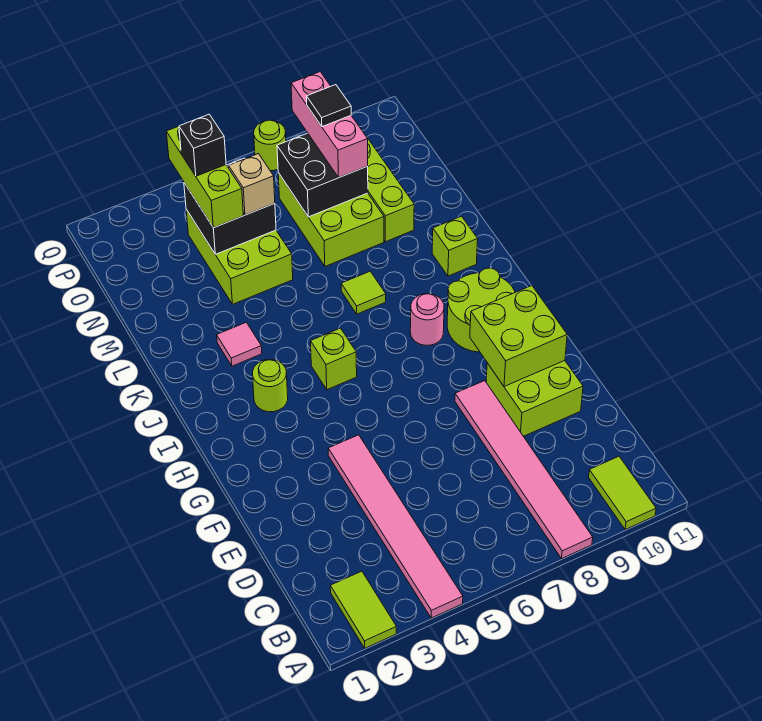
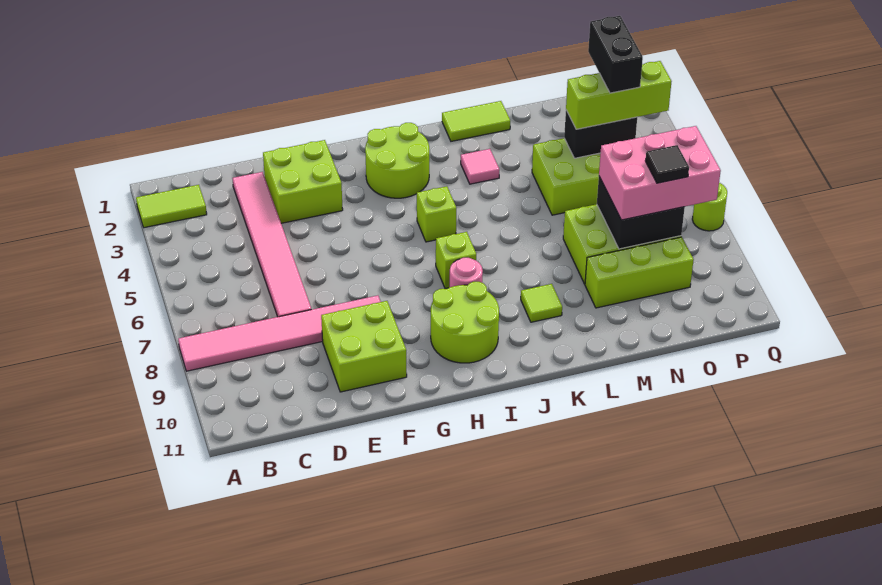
pink 1x6 tile [328,435,463,618] -> pink 1x6 tile turned to [232,172,311,317]
lime 1x2 tile [589,456,656,529] -> lime 1x2 tile moved to [442,101,510,141]
lime 2x2 brick [470,286,567,387] -> lime 2x2 brick moved to [263,140,343,223]
lime 1x1 round brick [253,360,288,412] -> lime 2x2 round brick [365,123,429,198]
lime 1x1 tile [341,271,386,314] -> lime 1x1 tile moved to [521,284,562,322]
lime 1x1 brick [432,216,478,276] -> lime 1x1 brick moved to [436,232,476,289]
black 2x2 brick [184,158,276,254] -> black 1x2 brick [564,110,637,158]
tan 1x1 brick [229,154,275,215] -> none
pink 1x3 brick [291,72,368,178] -> pink 2x3 brick [599,126,721,220]
black 1x1 brick [179,114,226,176] -> black 1x2 brick [588,16,643,93]

